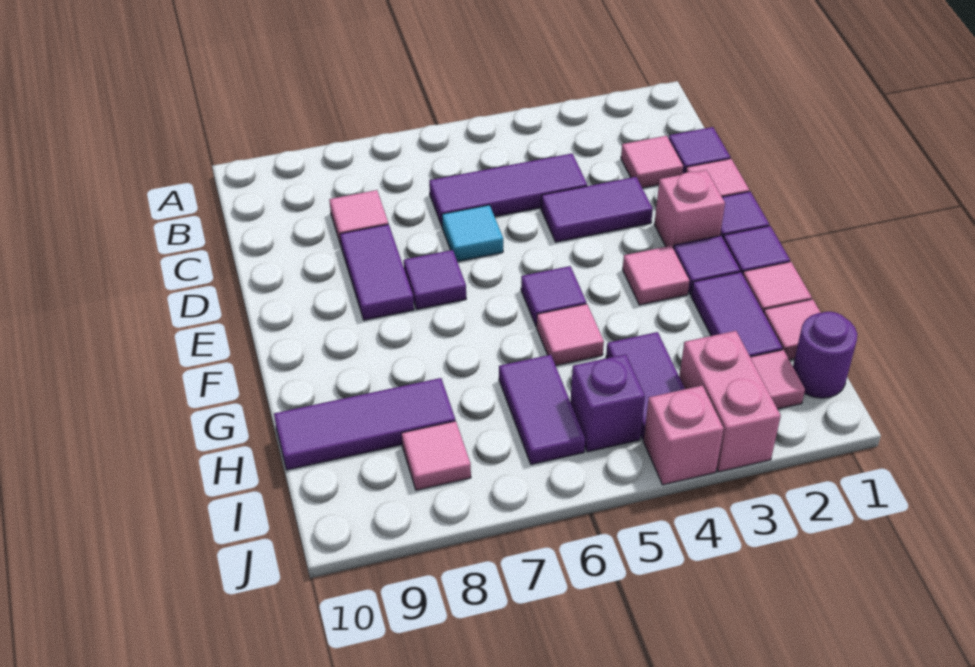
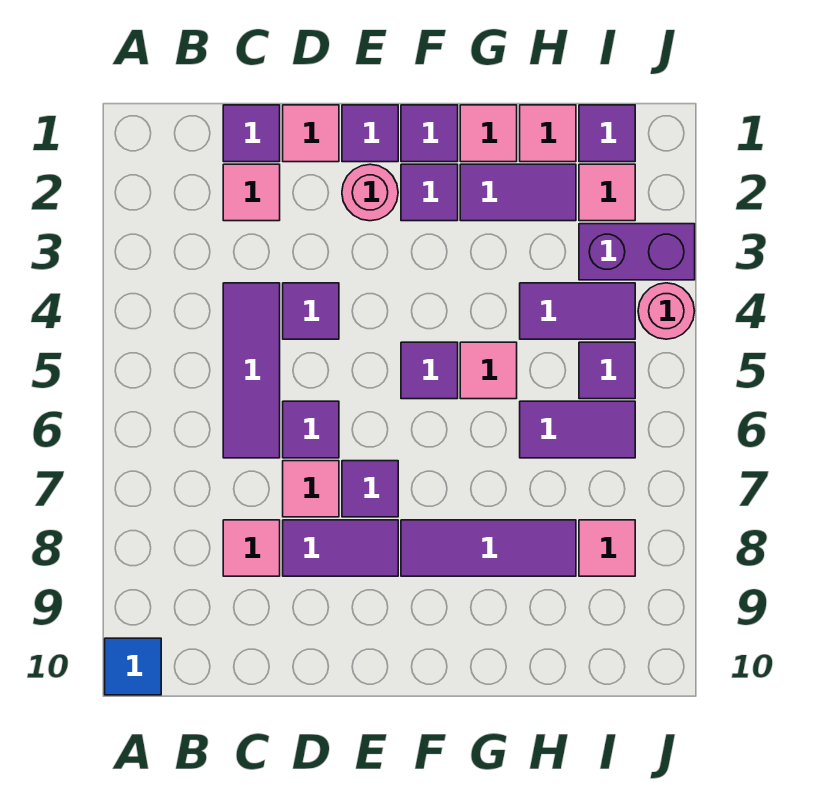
none -> blue 1x1 tile [105,638,161,695]
purple 1x2 tile [541,177,653,242] -> purple 1x1 tile [283,283,339,339]
cyan 1x1 tile [442,205,503,262] -> purple 1x1 tile [283,401,339,458]
pink 1x1 brick [654,170,725,249] -> pink 1x1 round brick [342,164,398,221]
pink 1x1 tile [623,246,689,305] -> pink 1x1 tile moved to [283,461,339,517]
purple 1x3 tile [274,378,455,470] -> purple 1x3 tile turned to [401,520,576,576]
purple 1x1 round brick [793,312,857,398] -> purple 1x1 tile [579,105,635,162]
pink 1x2 brick [679,331,781,472] -> purple 1x2 brick [579,224,695,280]
purple 1x1 brick [570,354,645,452] -> purple 1x1 tile [579,342,635,399]
pink 1x1 brick [643,386,724,485] -> pink 1x1 round brick [638,283,694,339]

